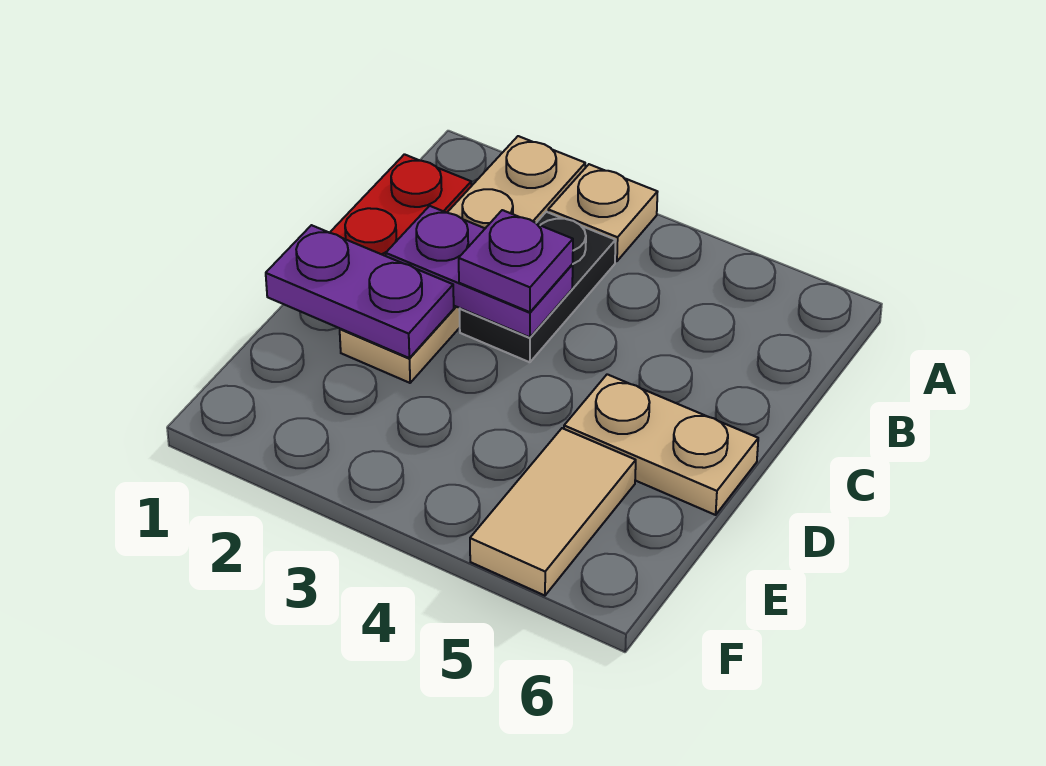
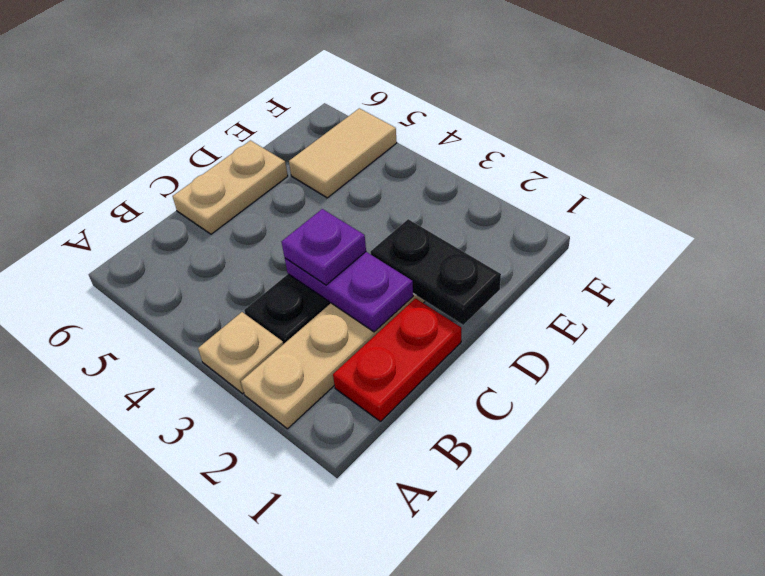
purple 1x2 plate [266,225,454,358] -> black 1x2 plate [370,219,501,325]
tan 1x2 plate [564,374,758,515] -> tan 1x2 plate turned to [173,140,288,234]

